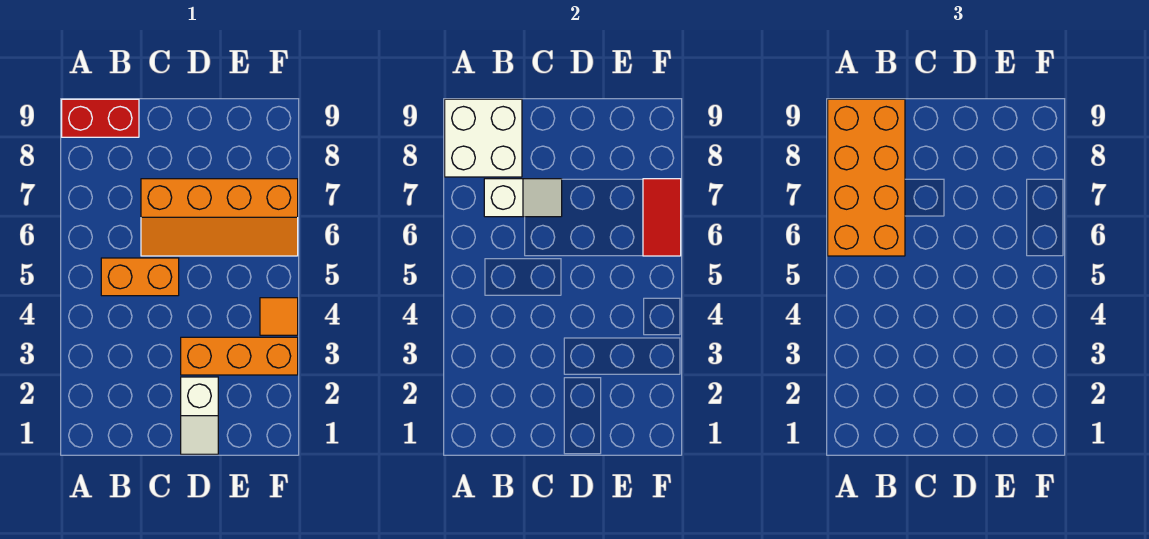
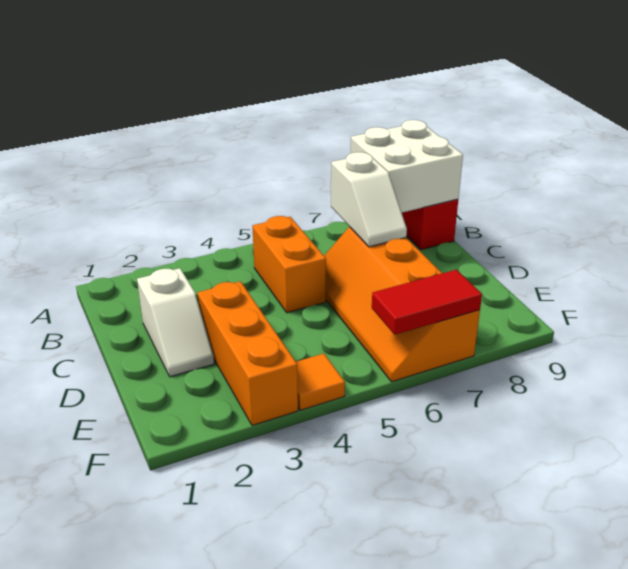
orange 2x4 brick [828,99,905,256] -> none
white 1x2 slope [181,377,218,454] -> white 1x2 slope turned to [137,268,214,377]

